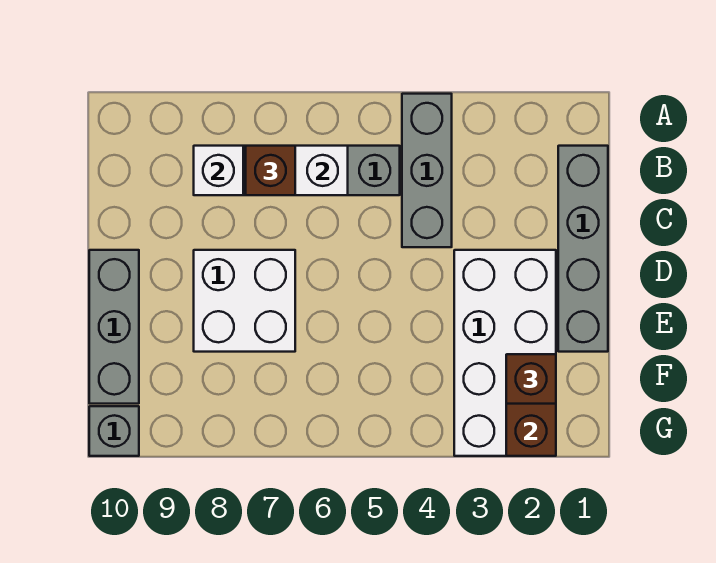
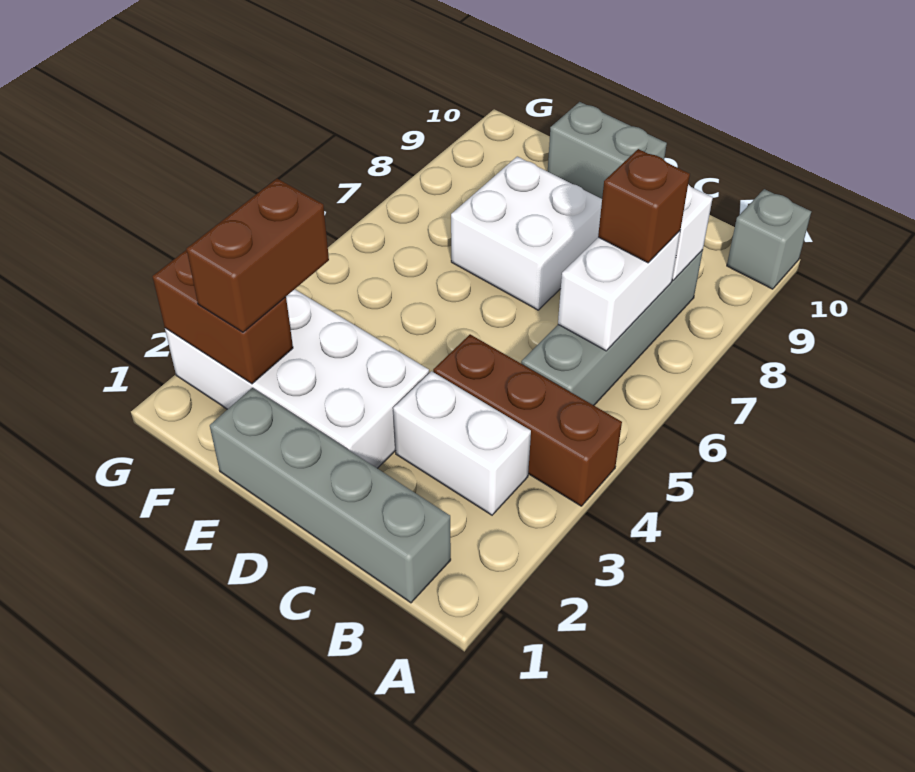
grey 1x3 brick [402,94,452,247] -> brown 1x3 brick [433,334,622,506]
none -> white 1x2 brick [393,371,531,515]
grey 1x3 brick [89,250,139,404] -> grey 1x2 brick [548,102,667,199]
brown 1x1 brick [506,354,556,404] -> brown 1x2 brick [187,179,329,332]
grey 1x1 brick [89,406,139,456] -> grey 1x1 brick moved to [727,189,811,289]

